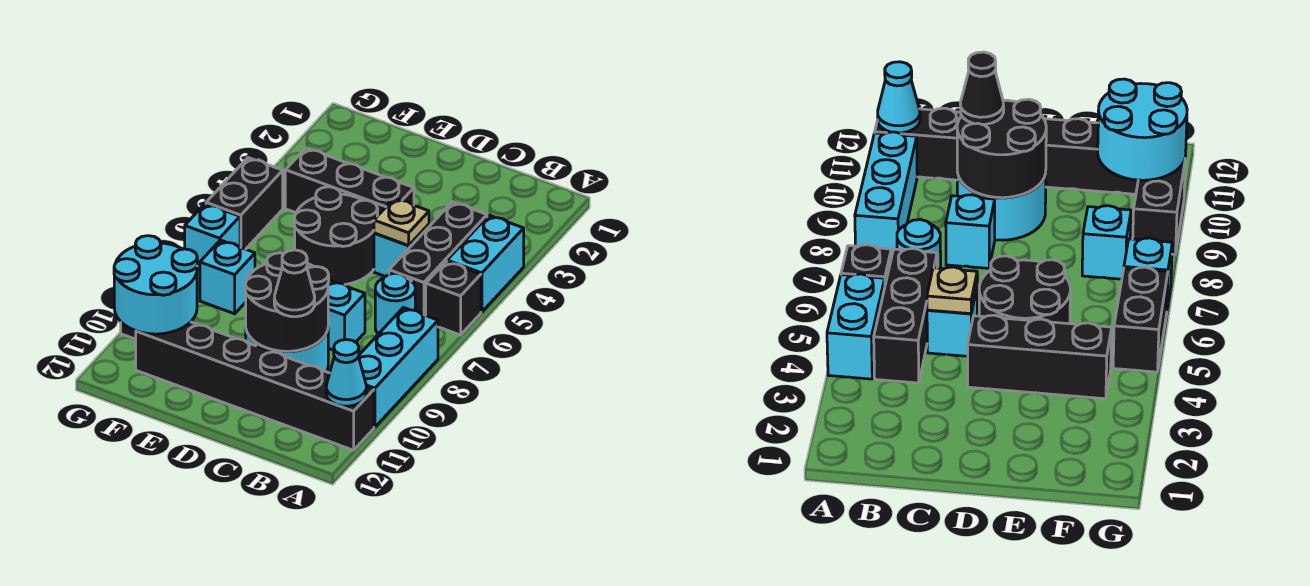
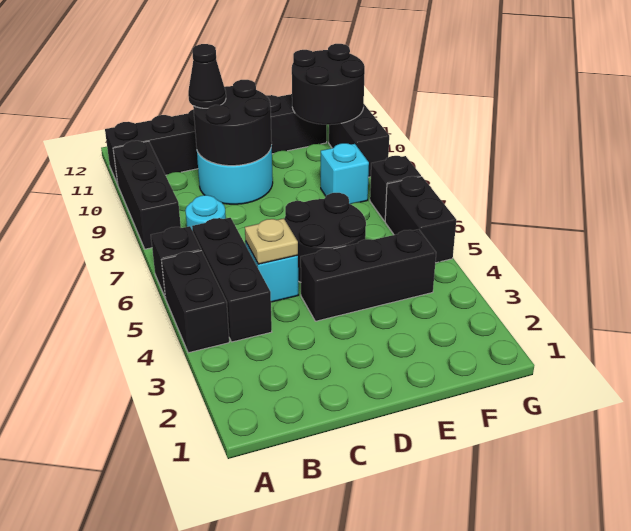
cyan 1x2 brick [447,215,524,312] -> black 1x2 brick [162,250,229,353]
cyan 1x3 brick [358,308,438,427] -> black 1x3 brick [113,141,181,249]
cyan 1x1 cone [326,339,366,406] -> none
cyan 1x1 brick [328,281,365,350] -> none
cyan 2x2 round brick [114,236,197,334] -> black 2x2 round brick [292,44,365,125]
cyan 1x1 brick [185,204,240,270] -> black 1x1 brick [370,156,421,221]

